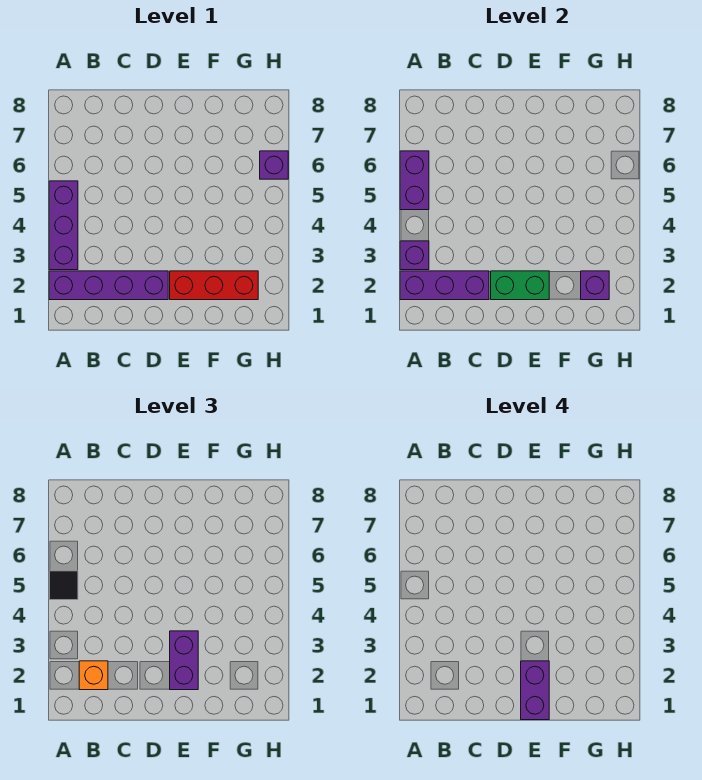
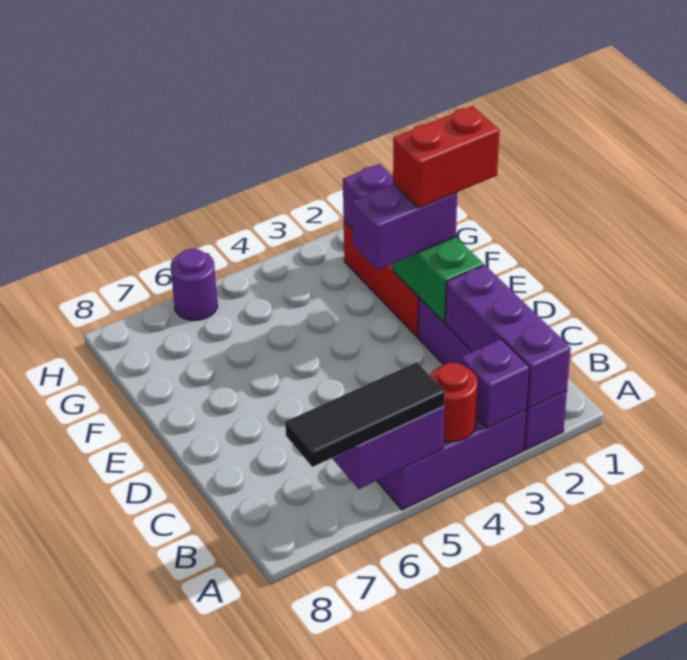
none -> red 1x1 round brick [430,363,478,441]
black 1x1 tile [49,571,78,600] -> black 1x3 tile [285,362,445,467]
orange 1x1 brick [79,661,108,690] -> none
purple 1x2 brick [521,661,549,720] -> red 1x2 brick [393,106,499,208]
purple 1x1 brick [260,151,288,179] -> purple 1x1 round brick [171,249,218,320]

